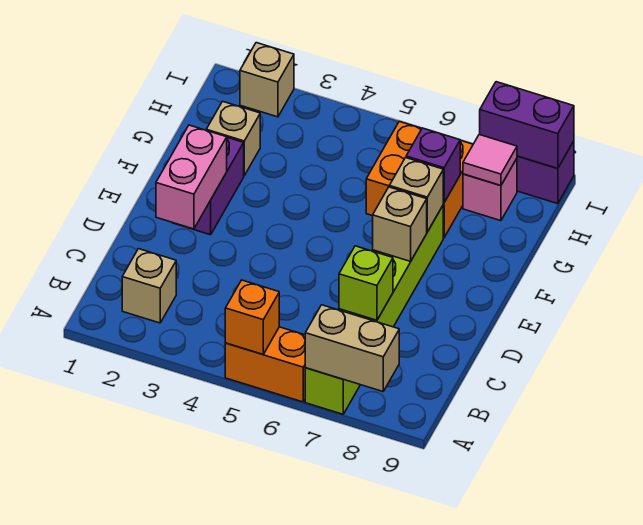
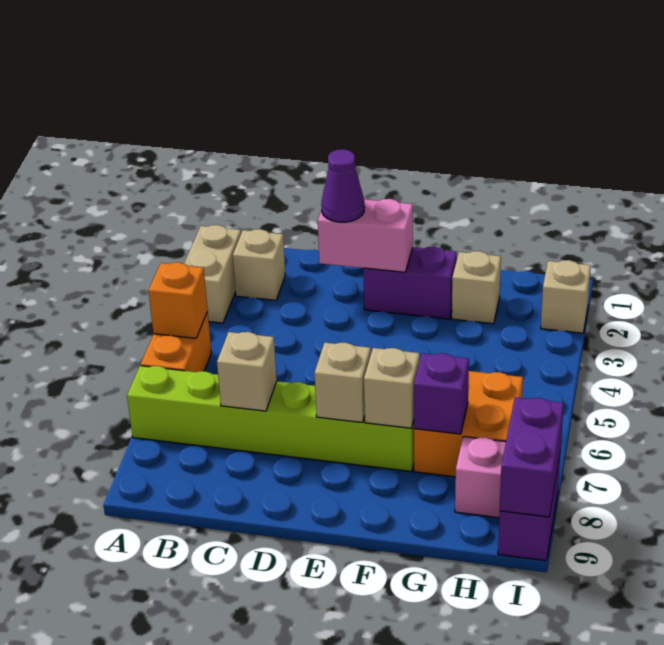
tan 1x2 brick [305,305,399,391] -> tan 1x2 brick moved to [184,225,241,323]
lime 1x1 brick [339,246,393,320] -> tan 1x1 brick [217,332,277,411]
none -> purple 1x1 cone [321,149,365,222]
pink 1x1 tile [463,134,517,186] -> none

